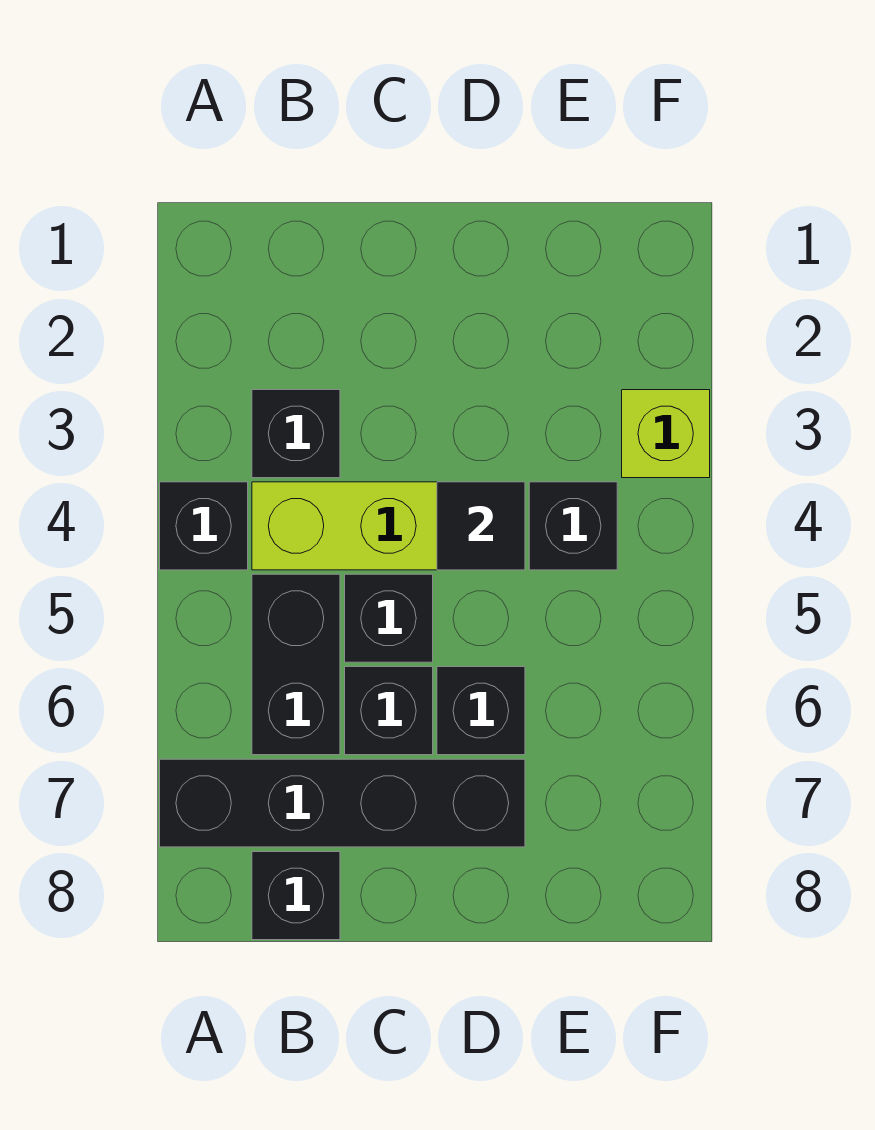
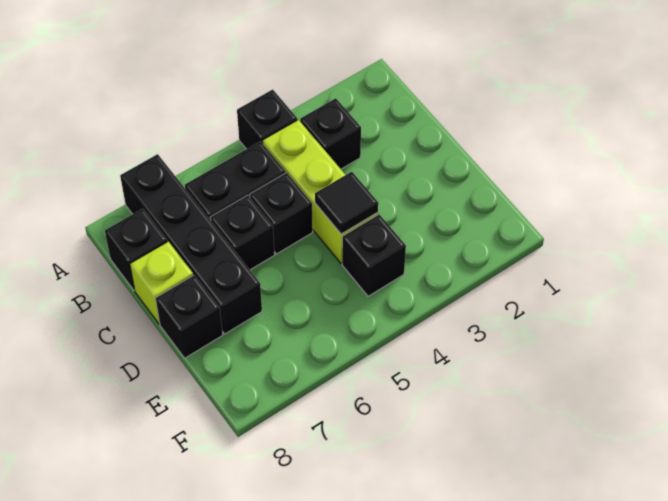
black 1x1 brick [437,667,525,755] -> black 1x1 brick moved to [156,275,223,358]
lime 1x1 brick [622,390,710,478] -> lime 1x1 brick moved to [130,241,193,324]

